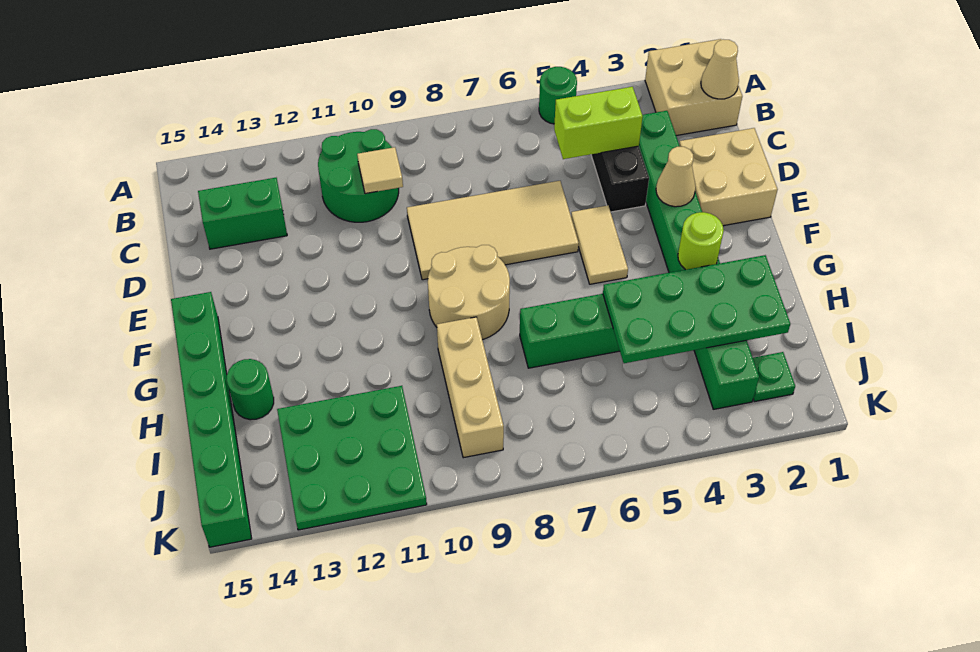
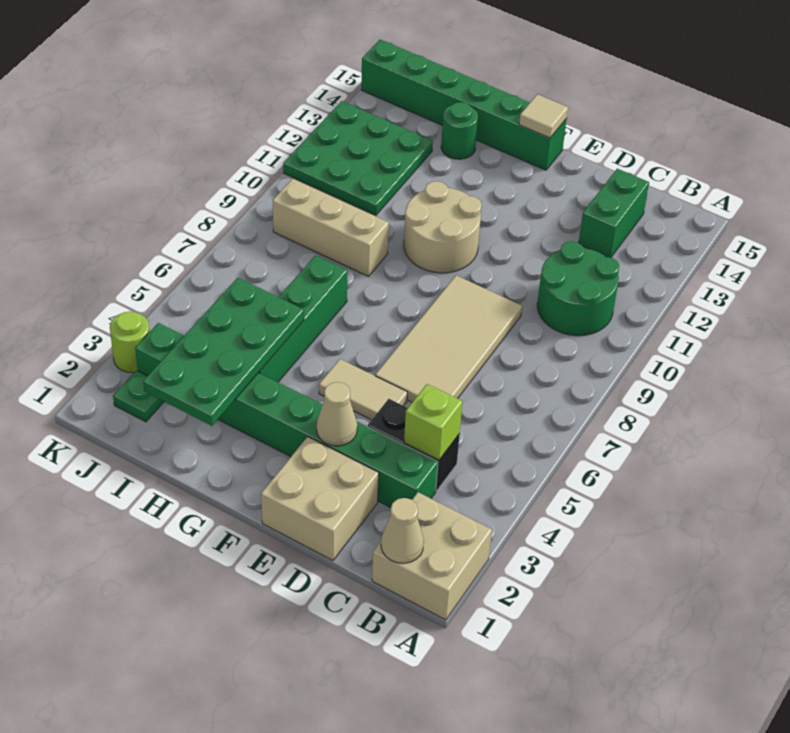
green 1x1 round brick [539,67,577,124] -> none
lime 1x2 brick [554,87,643,159] -> lime 1x1 brick [404,384,462,460]
tan 1x1 tile [357,147,403,194] -> tan 1x1 tile moved to [519,94,568,138]
tan 2x2 round brick [428,245,510,340] -> tan 2x2 round brick moved to [404,181,482,273]
lime 1x1 round brick [678,212,724,270] -> lime 1x1 round brick moved to [110,311,149,373]

